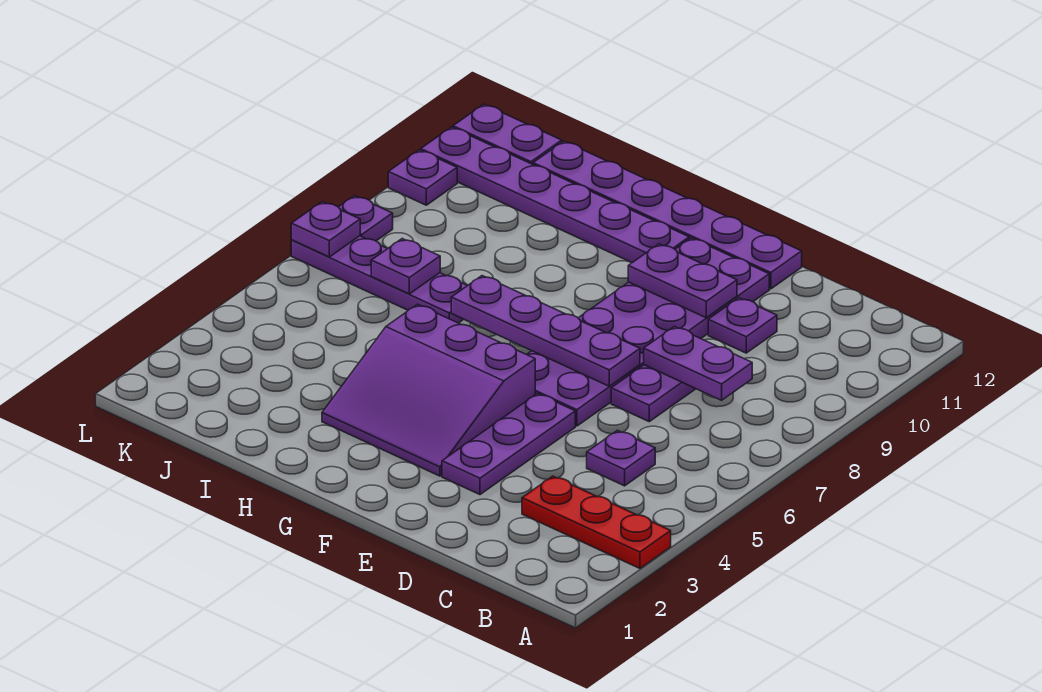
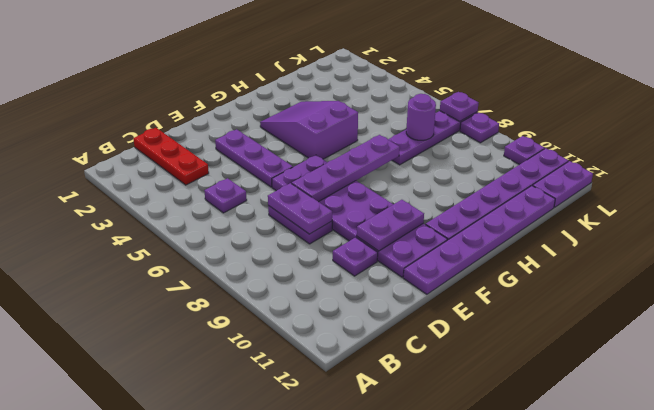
red 1x3 plate [522,476,671,568] -> red 1x3 plate turned to [133,128,209,185]
purple 1x2 plate [644,327,752,400] -> purple 1x2 plate turned to [268,183,332,234]
purple 3x3 slope [322,304,535,476] -> purple 2x3 slope [260,101,358,159]
purple 1x1 plate [371,239,440,294] -> purple 1x1 round brick [406,94,436,140]

